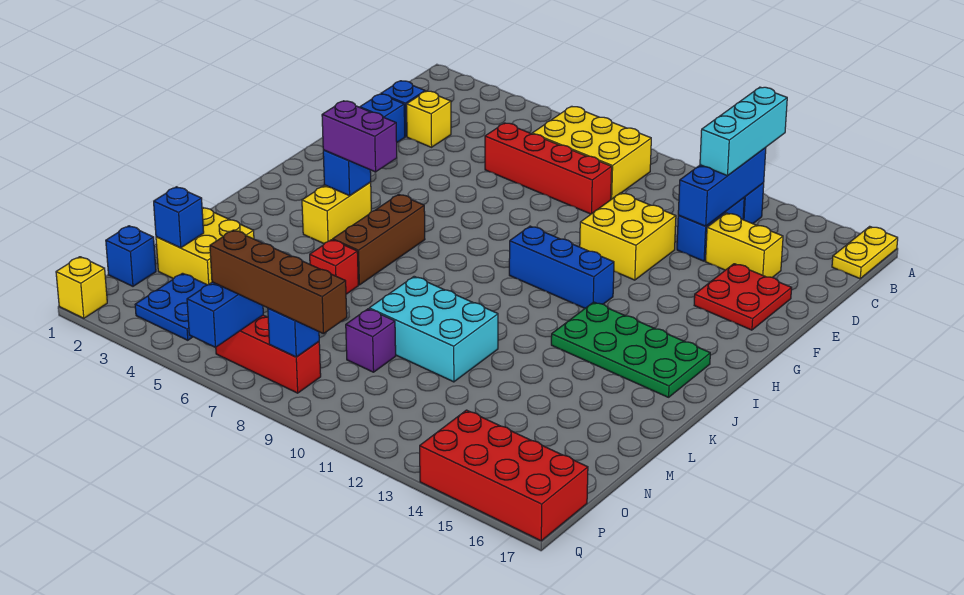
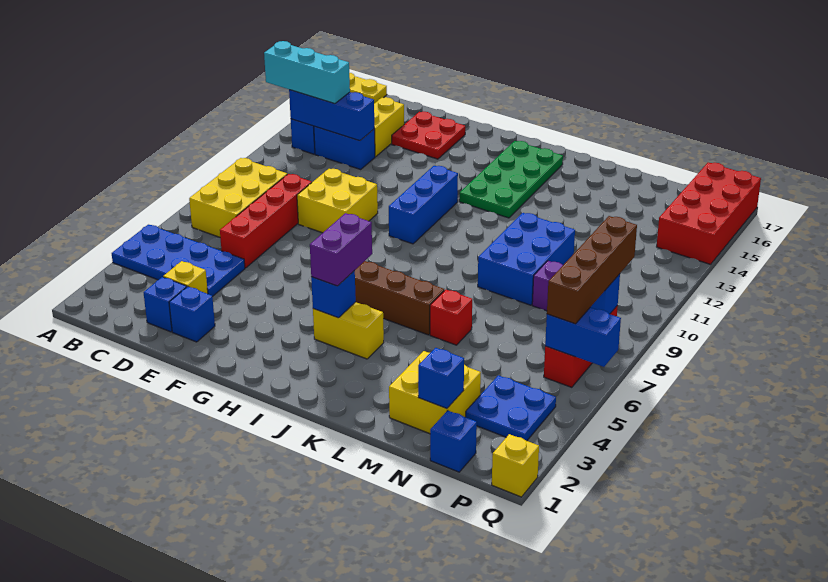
none -> blue 2x4 plate [112,225,245,297]
yellow 2x2 brick [580,193,676,280] -> yellow 2x2 brick moved to [297,168,378,233]
cyan 2x3 brick [369,276,498,382] -> blue 2x3 brick [478,213,575,305]

